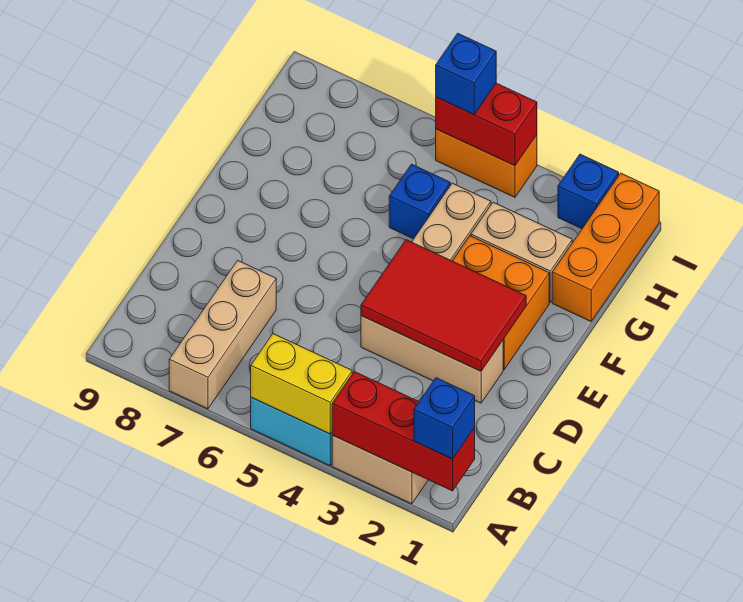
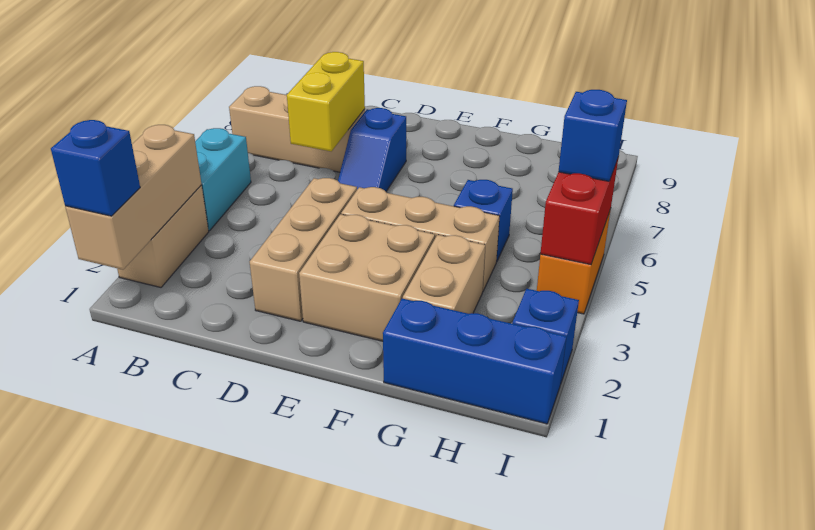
red 1x3 brick [332,372,475,491] -> tan 1x3 brick [65,125,202,270]
yellow 1x2 brick [251,334,352,434] -> yellow 1x2 brick moved to [287,52,365,151]
red 2x3 tile [361,240,526,371] -> none
none -> blue 1x2 slope [338,108,406,191]
orange 2x2 brick [453,236,549,370] -> tan 2x2 brick [299,214,435,341]
orange 1x3 brick [552,173,659,321] -> blue 1x3 brick [383,298,566,424]

